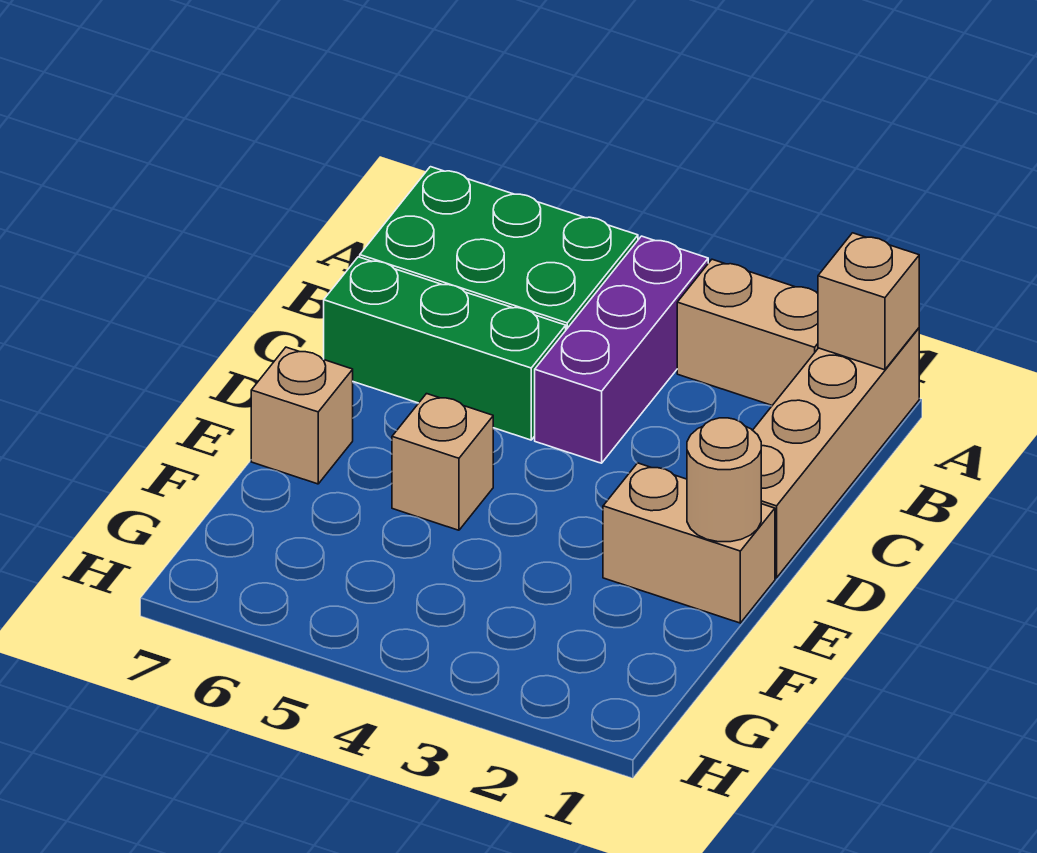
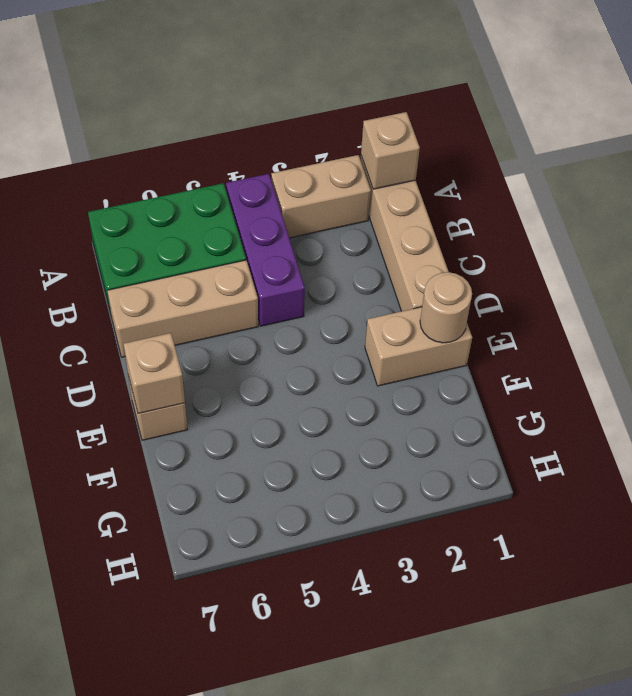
green 1x3 brick [324,257,566,440] -> tan 1x3 brick [107,260,258,357]
tan 1x1 brick [392,394,493,530] -> tan 1x1 brick moved to [124,333,185,414]

